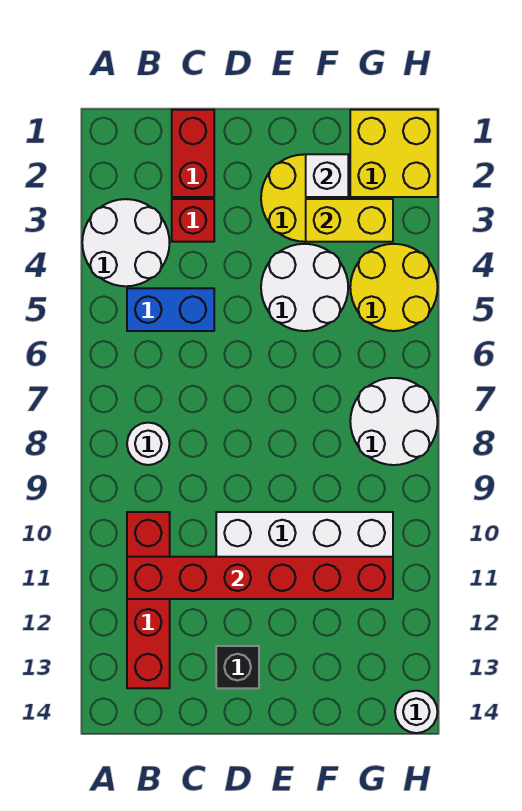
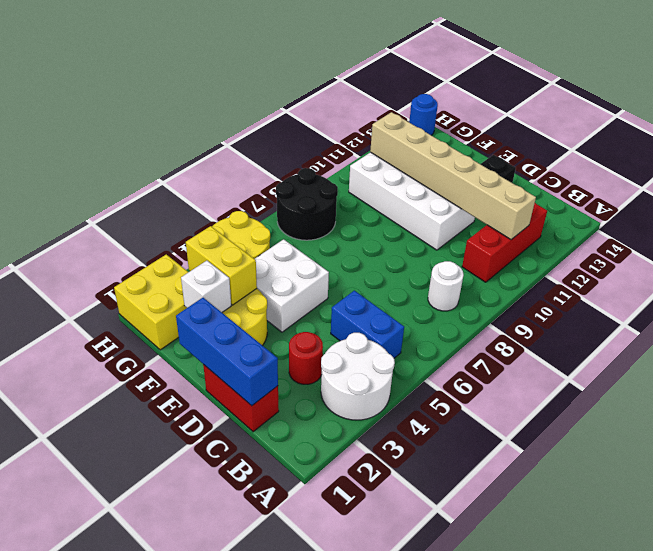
red 1x4 brick [127,512,170,688] -> red 1x3 brick [462,203,547,282]
red 1x6 brick [127,557,393,599] -> tan 1x6 brick [370,112,536,240]
red 1x2 brick [172,110,214,197] -> red 1x2 brick turned to [203,365,279,432]
none -> blue 1x3 brick [176,298,278,406]
red 1x1 brick [172,199,214,242] -> red 1x1 round brick [289,332,323,384]
white 2x2 round brick [261,244,348,331] -> white 2x2 brick [255,239,329,332]
white 2x2 round brick [350,378,438,465] -> black 2x2 round brick [276,168,338,240]
white 1x1 round brick [395,691,438,733] -> blue 1x1 round brick [409,94,438,135]

